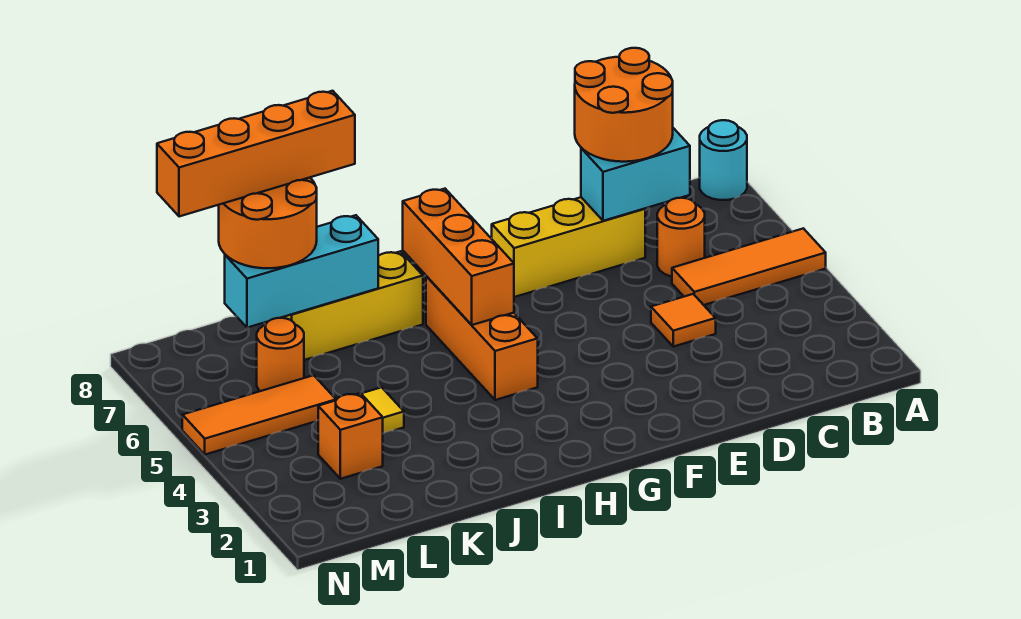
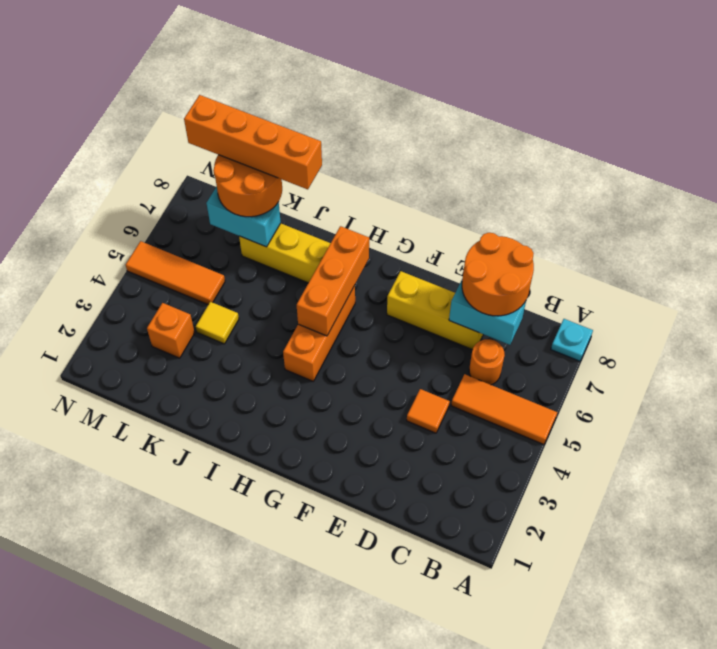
cyan 1x1 round brick [700,120,747,200] -> cyan 1x1 plate [551,319,593,361]
cyan 1x3 brick [225,215,378,328] -> cyan 1x2 brick [206,187,281,247]
orange 1x1 round brick [257,318,304,391] -> none

